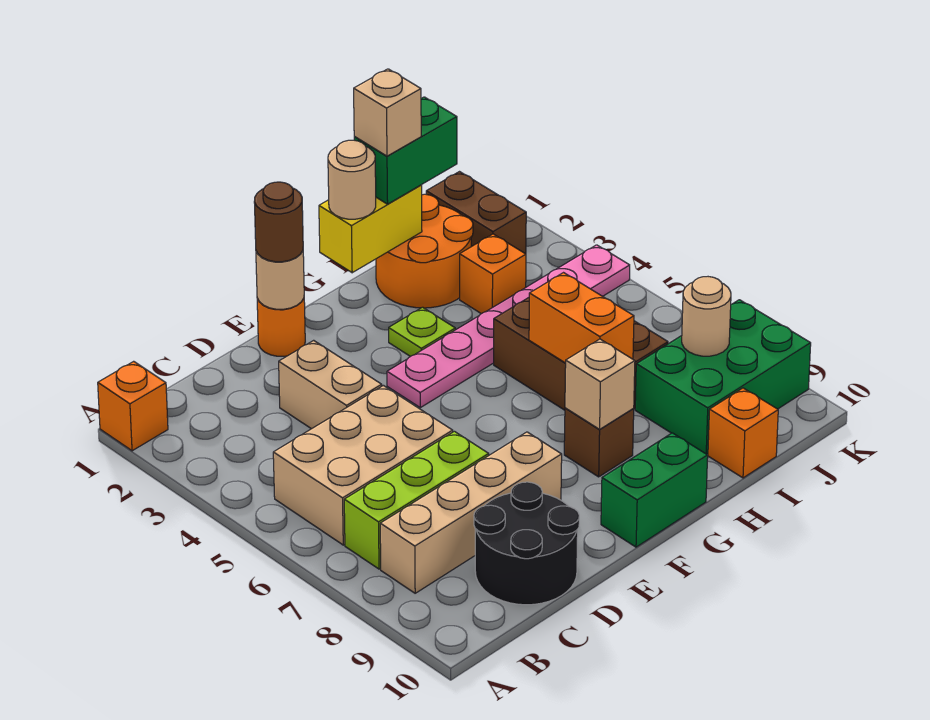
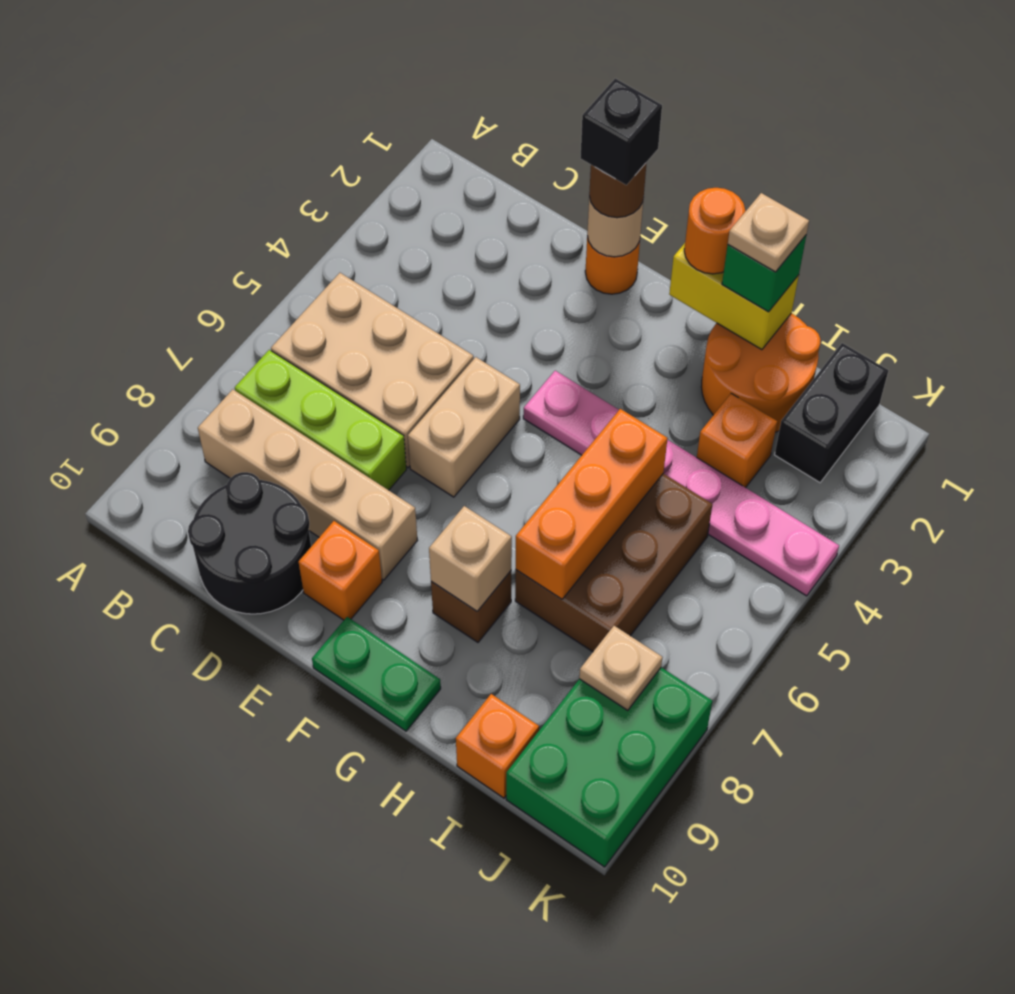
orange 1x1 brick [98,361,168,451] -> orange 1x1 brick moved to [299,521,382,620]
tan 1x2 brick [279,340,382,429] -> tan 1x2 brick moved to [408,357,520,497]
none -> black 1x1 brick [581,78,662,185]
green 1x2 brick [601,433,708,547] -> green 1x2 plate [312,617,441,731]
tan 1x1 round brick [328,140,376,219] -> orange 1x1 round brick [684,188,745,274]
lime 1x1 plate [389,307,455,357] -> none
green 1x2 brick [354,97,457,204] -> green 1x1 brick [722,235,806,312]
tan 1x1 brick [354,69,421,156] -> tan 1x1 plate [728,193,809,272]
orange 1x2 brick [529,273,634,363] -> orange 1x3 brick [516,409,668,599]
green 2x3 brick [635,300,811,454] -> green 2x3 brick turned to [506,668,712,867]
brown 1x2 brick [426,172,526,254] -> black 1x2 brick [775,343,888,482]
tan 1x1 round brick [682,277,731,356] -> tan 1x1 plate [579,626,663,710]

